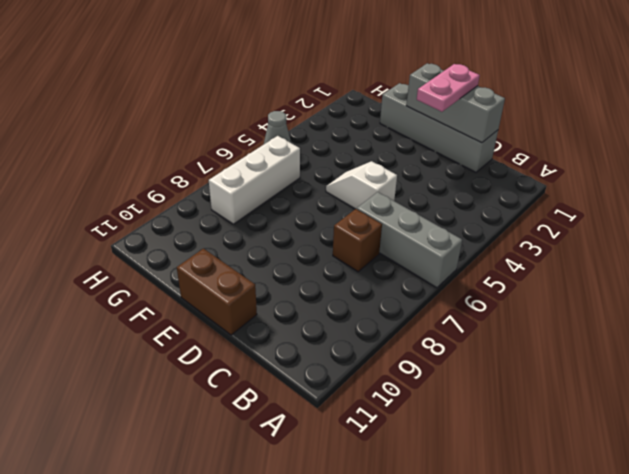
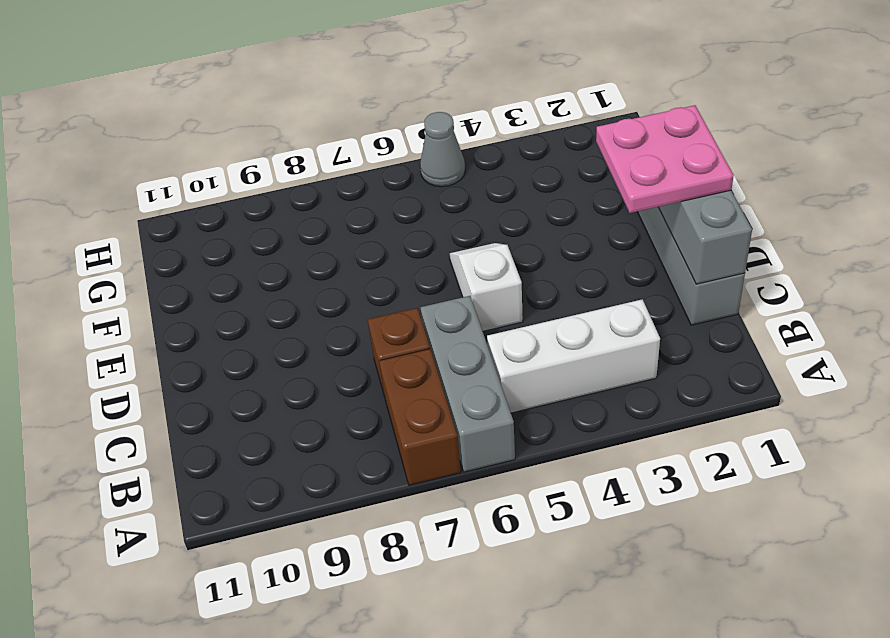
pink 1x2 plate [417,64,480,112] -> pink 2x2 plate [596,105,734,213]
brown 1x2 brick [177,248,257,335] -> brown 1x2 brick moved to [379,349,461,485]
white 1x3 brick [209,136,300,224] -> white 1x3 brick moved to [487,299,660,413]

